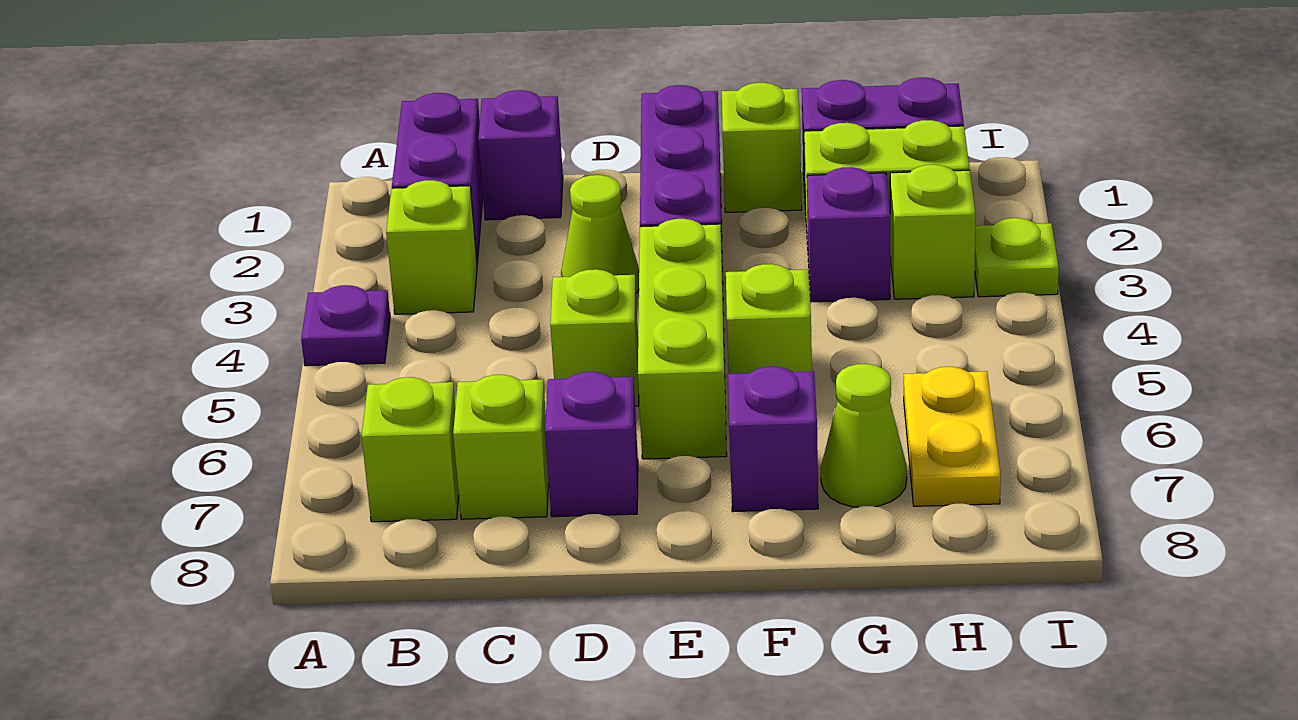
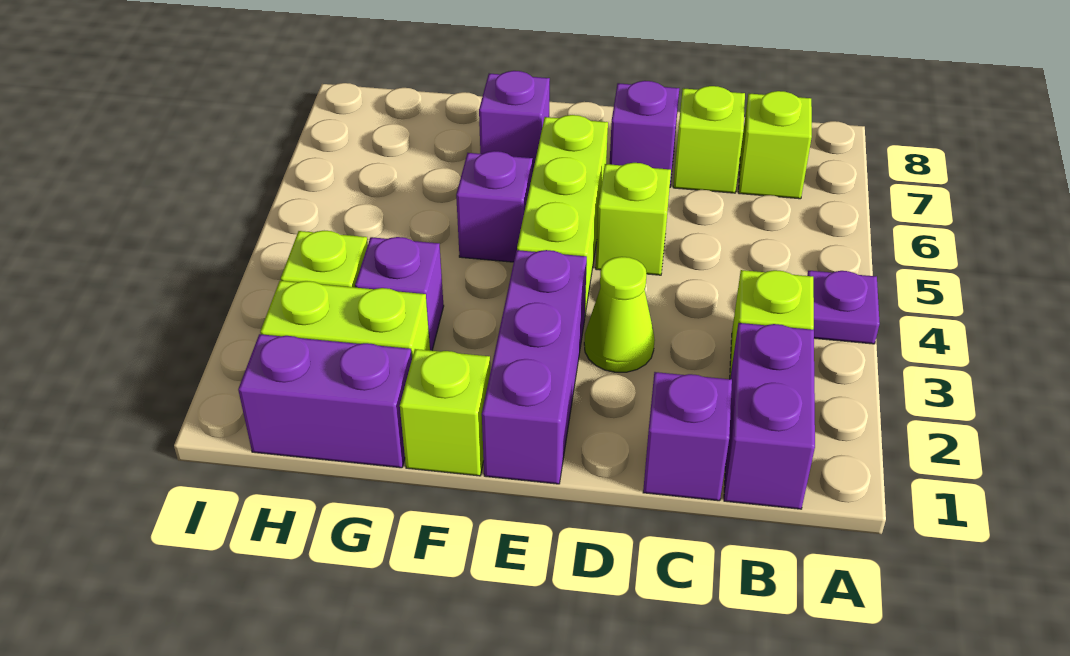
lime 1x1 brick [726,264,812,374] -> purple 1x1 brick [456,151,533,262]
lime 1x1 cone [821,364,907,507] -> none
yellow 1x2 plate [904,367,1001,506] -> none
lime 1x1 plate [975,218,1059,297] -> none

